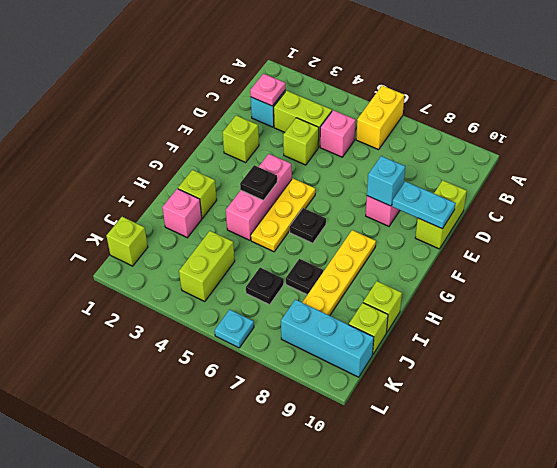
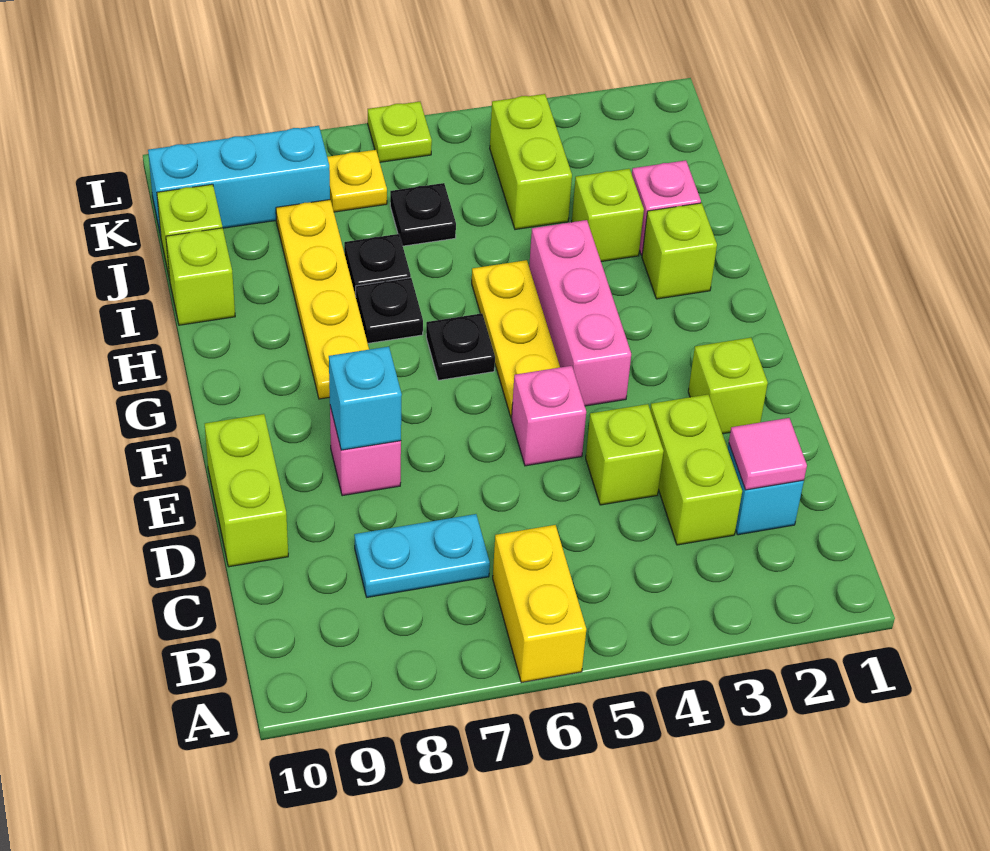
pink 1x1 plate [250,74,285,106] -> pink 1x1 tile [729,418,807,490]
lime 1x2 brick [274,91,332,147] -> lime 1x2 brick turned to [650,395,742,545]
pink 1x1 brick [320,110,356,157] -> pink 1x1 brick moved to [512,366,586,466]
cyan 1x2 plate [392,181,455,229] -> cyan 1x2 plate moved to [354,514,490,597]
black 1x1 plate [240,165,277,200] -> black 1x1 plate moved to [356,278,423,343]
lime 1x1 brick [107,217,148,266] -> lime 1x1 brick moved to [572,169,644,262]
none -> yellow 1x1 plate [327,150,387,212]
cyan 1x1 plate [215,310,254,348] -> lime 1x1 plate [368,102,432,162]

